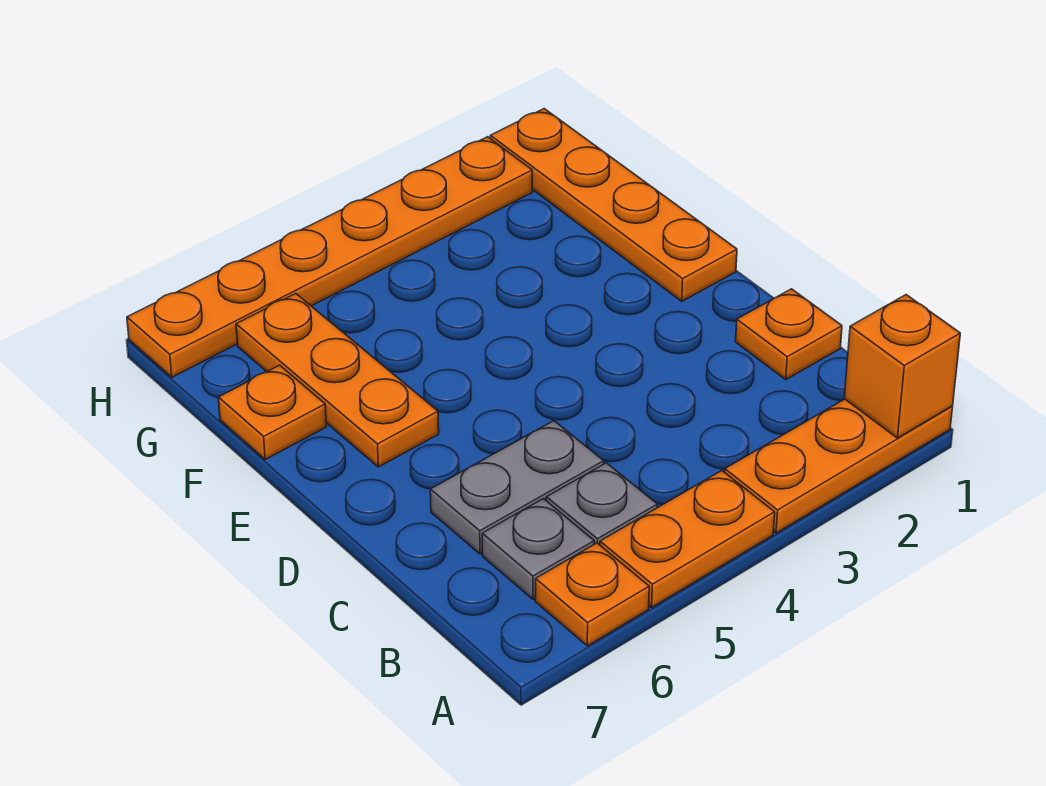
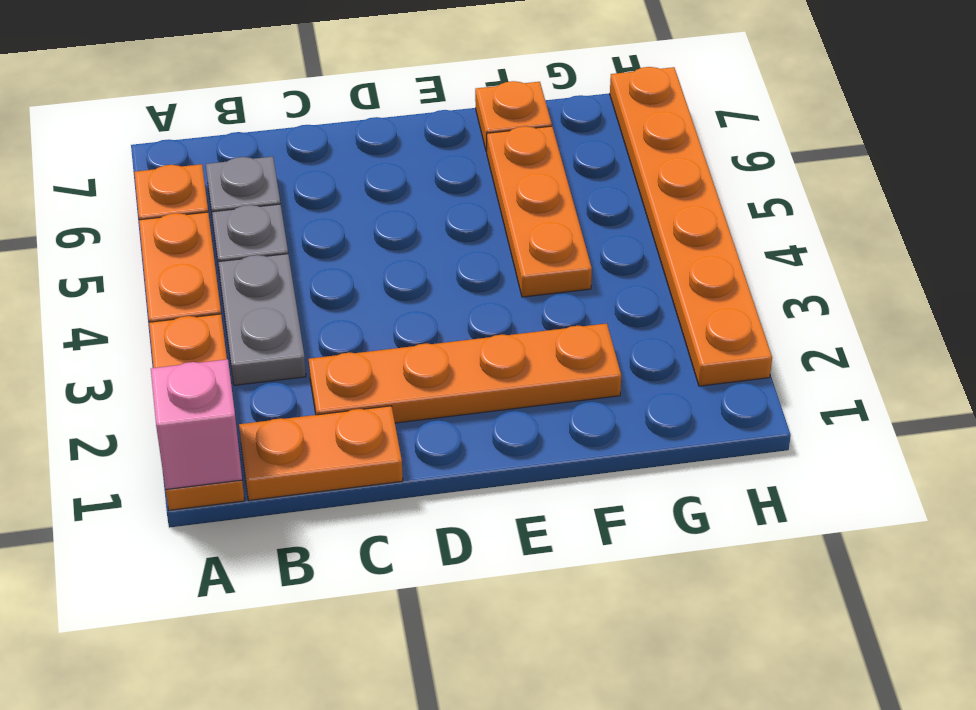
orange 1x1 brick [844,295,960,438] -> pink 1x1 brick [151,359,242,490]
orange 1x1 plate [736,289,842,379] -> orange 1x2 plate [239,406,403,500]
grey 1x2 plate [430,421,604,554] -> grey 1x2 plate moved to [218,254,306,385]
orange 1x4 plate [490,109,737,301] -> orange 1x4 plate moved to [309,323,621,423]
orange 1x3 plate [236,294,439,467] -> orange 1x3 plate turned to [487,126,592,297]

